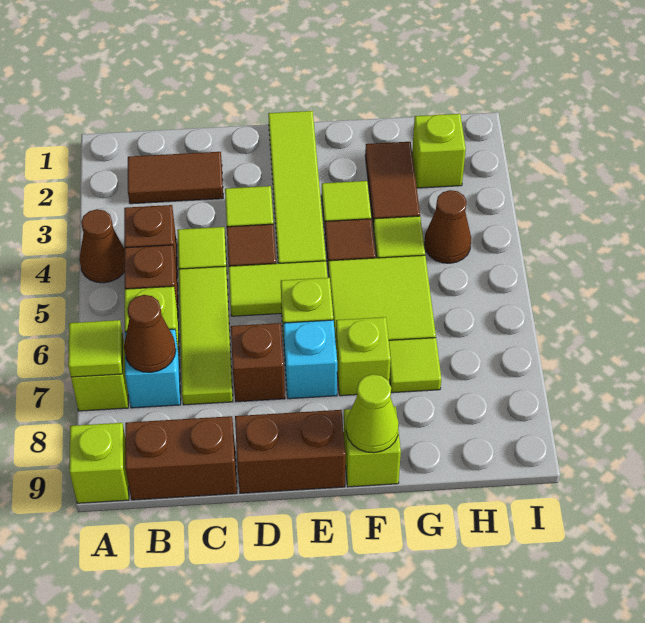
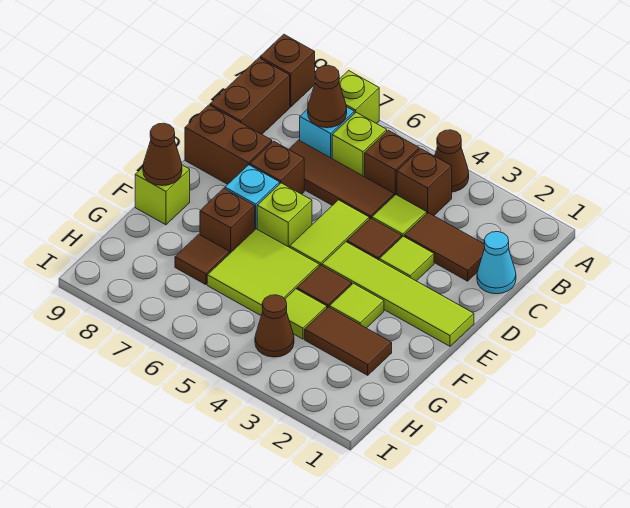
lime 1x1 tile [68,320,122,377] -> none
lime 1x1 brick [69,423,129,503] -> brown 1x1 brick [260,34,315,107]
brown 1x2 tile [128,152,223,204] -> brown 1x2 tile turned to [404,213,485,281]
none -> cyan 1x1 cone [477,232,516,294]
lime 1x3 tile [179,266,233,405] -> brown 1x3 tile [289,140,394,219]
brown 1x2 brick [235,410,346,493] -> brown 1x2 brick turned to [185,105,272,184]
lime 1x1 brick [336,317,391,396] -> brown 1x1 brick [200,188,255,253]
lime 1x1 cone [346,374,399,453] -> brown 1x1 cone [143,123,182,186]
lime 1x1 tile [389,338,441,393] -> brown 1x1 tile [175,235,230,285]
lime 1x1 brick [412,114,466,188] -> none

